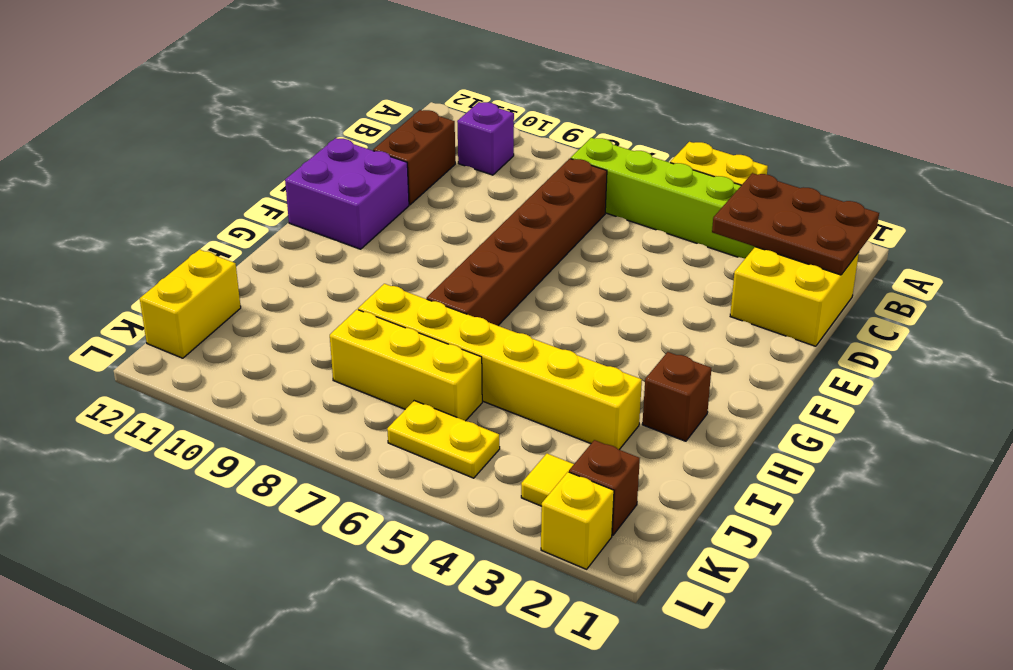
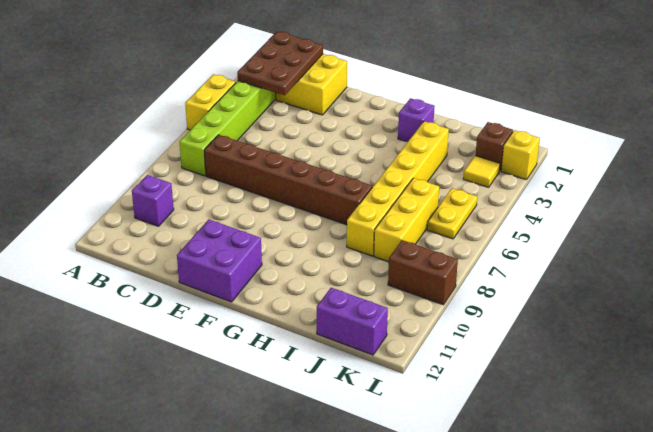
brown 1x2 brick [373,110,455,205] -> brown 1x2 brick moved to [388,240,458,305]
brown 1x1 brick [642,352,711,441] -> purple 1x1 brick [398,98,435,142]
yellow 1x2 brick [140,249,241,358] -> purple 1x2 brick [317,288,388,355]

